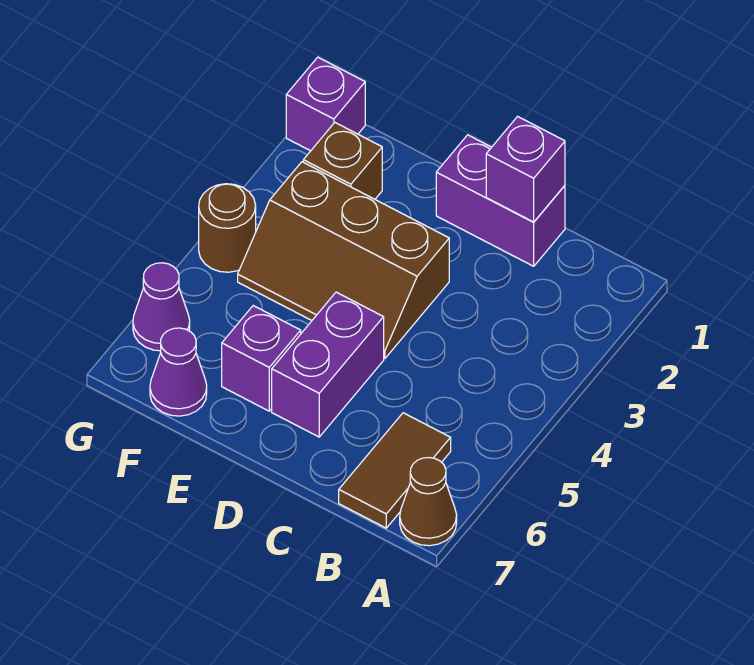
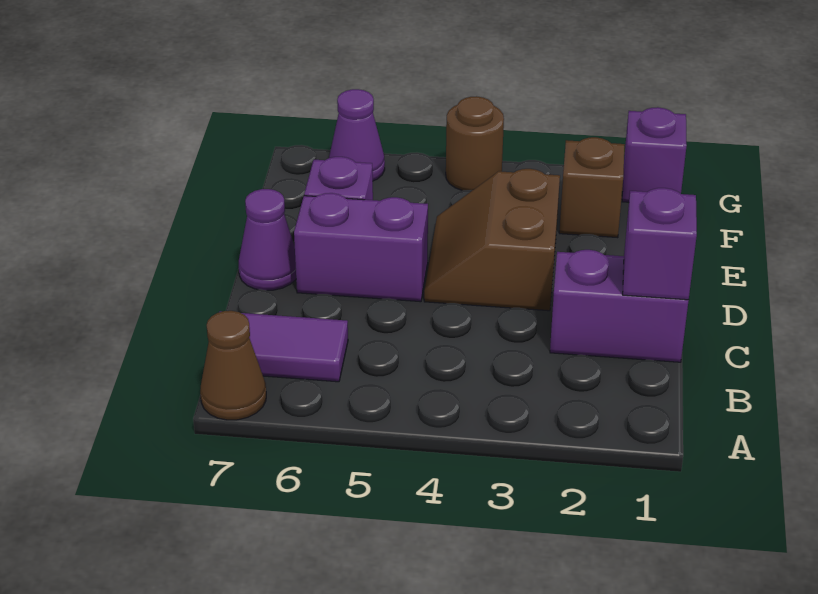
brown 1x2 tile [339,413,451,528] -> purple 1x2 tile [220,311,348,382]
purple 1x2 brick [436,135,565,266] -> purple 1x2 brick turned to [550,250,689,362]
brown 2x3 slope [238,162,449,358] -> brown 2x2 slope [424,169,560,311]
purple 1x1 cone [150,328,207,416] -> purple 1x1 cone moved to [239,189,296,290]

